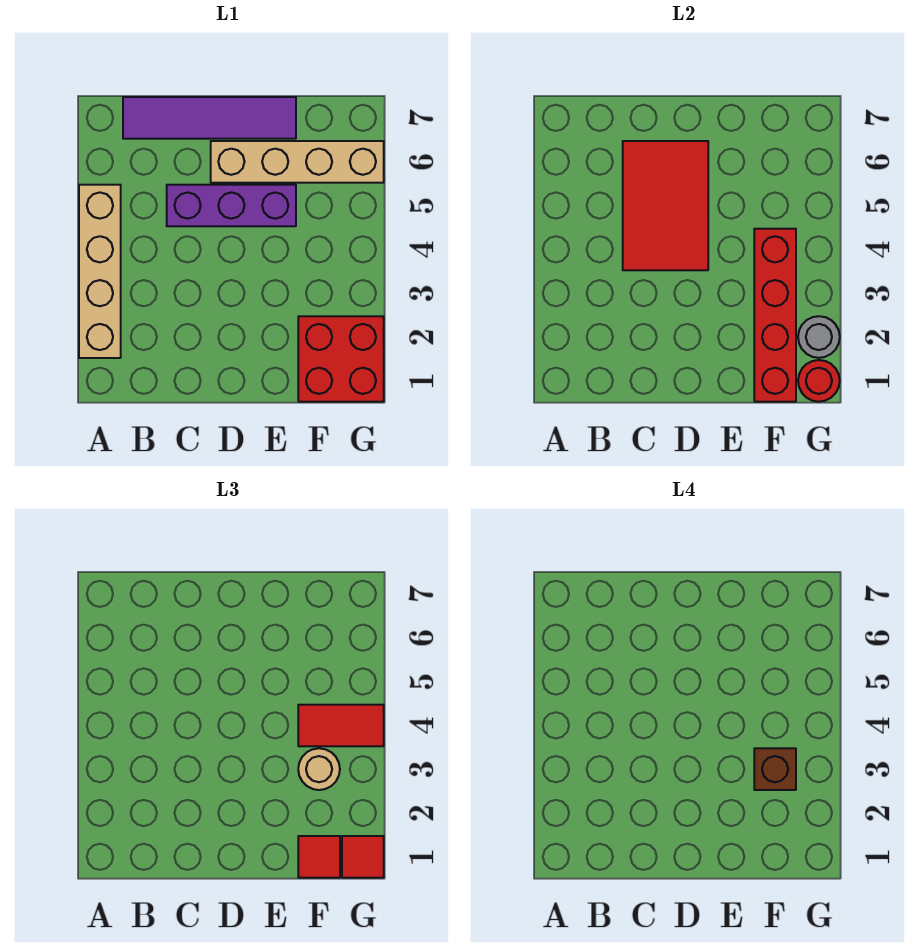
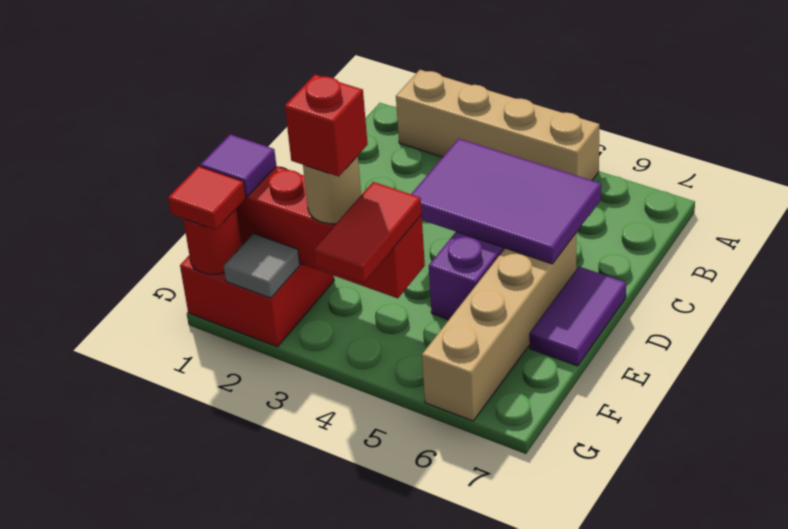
purple 1x4 tile [123,97,296,139] -> purple 1x2 tile [529,267,626,366]
red 2x3 tile [623,141,708,270] -> purple 2x3 tile [411,139,601,264]
red 1x1 tile [298,836,340,878] -> purple 1x1 tile [201,134,276,196]
brown 1x1 brick [754,748,796,790] -> red 1x1 brick [285,75,368,176]
grey 1x1 round brick [798,316,840,358] -> grey 1x1 tile [224,234,300,298]

